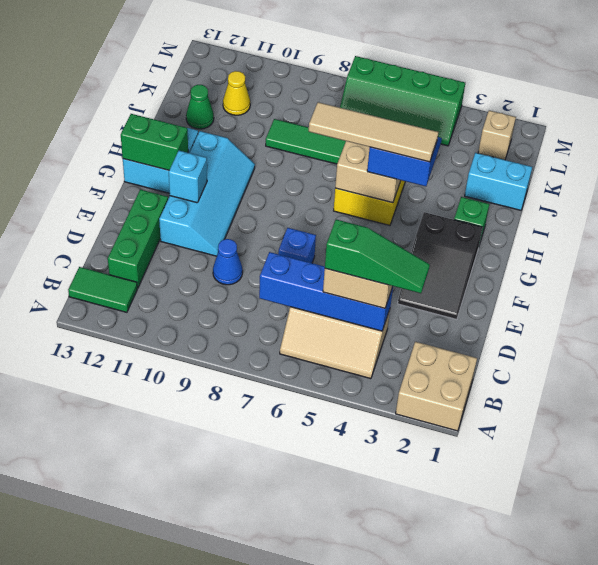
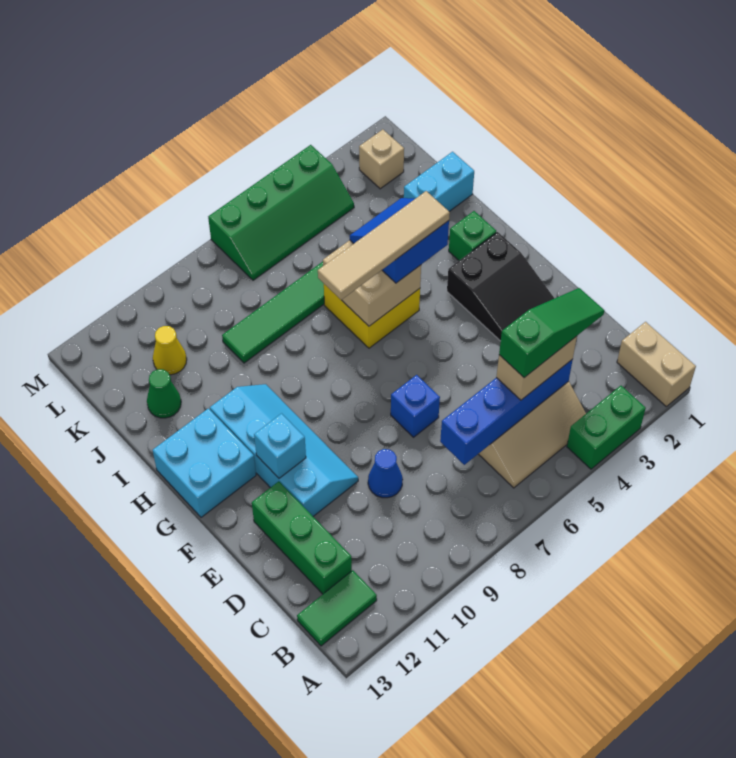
tan 2x2 brick [396,342,477,431] -> tan 1x2 brick [617,322,696,406]
green 1x2 brick [121,114,188,170] -> green 1x2 brick moved to [567,386,646,469]

